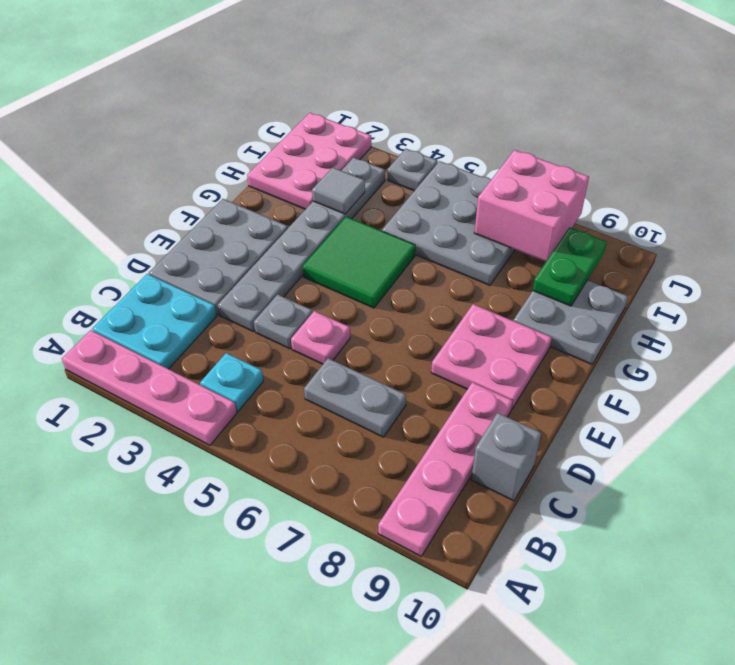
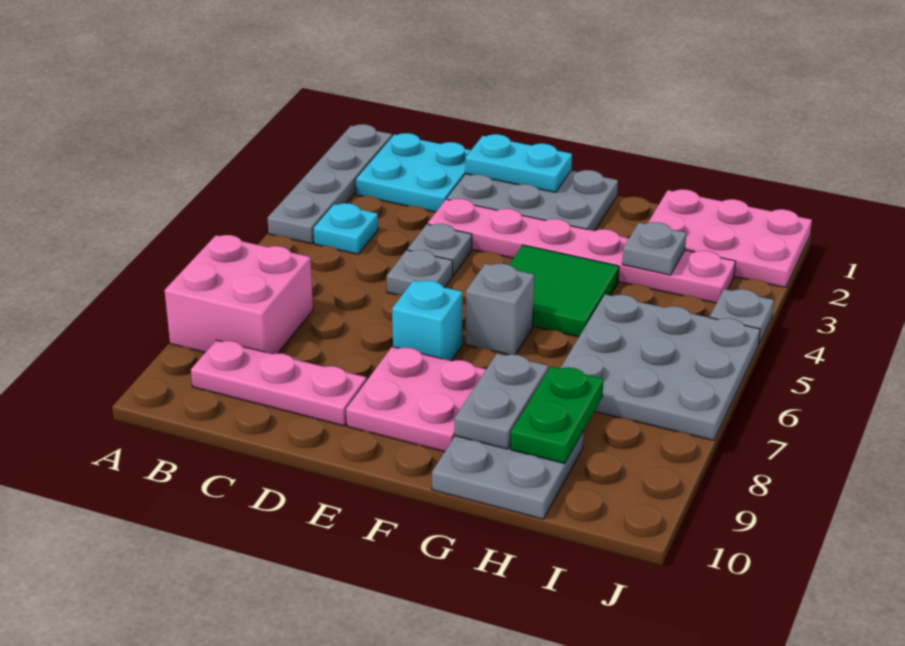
pink 1x4 plate [62,330,237,445] -> grey 1x4 plate [268,124,392,244]
pink 1x4 plate [378,382,513,556] -> pink 1x3 plate [191,340,367,426]
grey 1x2 plate [304,358,406,437] -> grey 1x2 plate moved to [455,353,548,449]
grey 1x1 brick [471,413,541,501] -> grey 1x1 brick moved to [466,264,534,355]
none -> cyan 1x2 plate [465,134,572,192]
grey 1x6 plate [218,158,385,331] -> pink 1x6 plate [428,199,736,303]
pink 1x1 plate [291,311,350,364] -> grey 1x1 plate [387,250,453,295]
none -> cyan 1x1 brick [392,280,462,361]
grey 1x1 tile [312,167,365,214] -> grey 1x1 plate [622,222,686,275]
green 1x2 plate [533,227,607,306] -> green 1x2 plate turned to [511,366,603,464]
pink 2x2 brick [474,150,589,262] -> pink 2x2 brick moved to [165,235,313,354]

